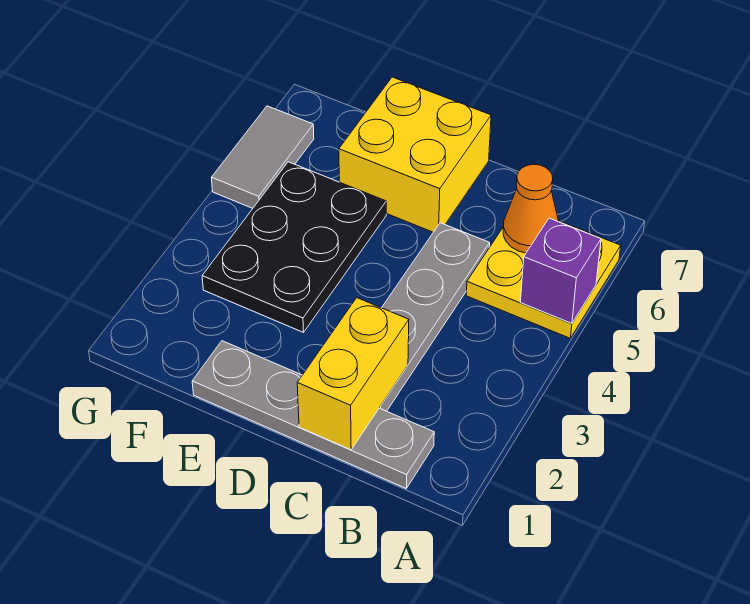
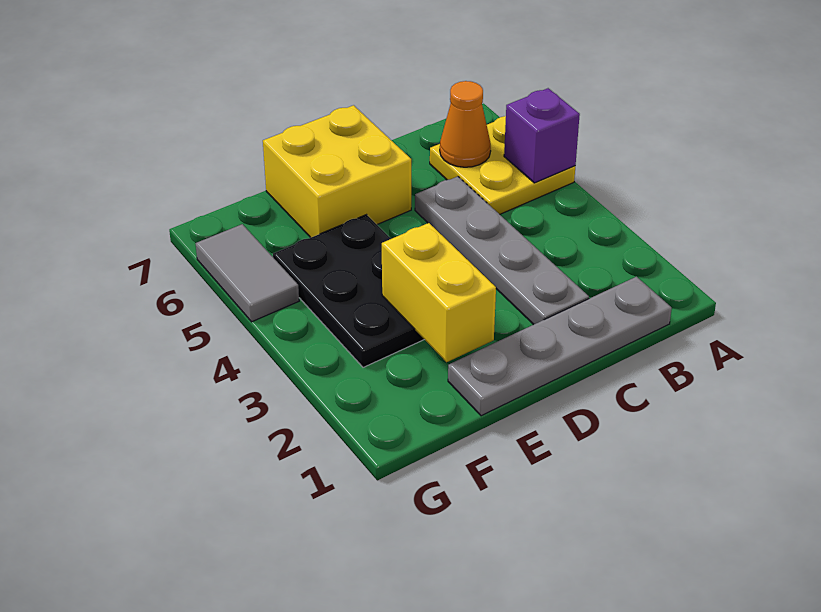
yellow 1x2 brick [297,298,409,450] -> yellow 1x2 brick moved to [382,223,496,362]

